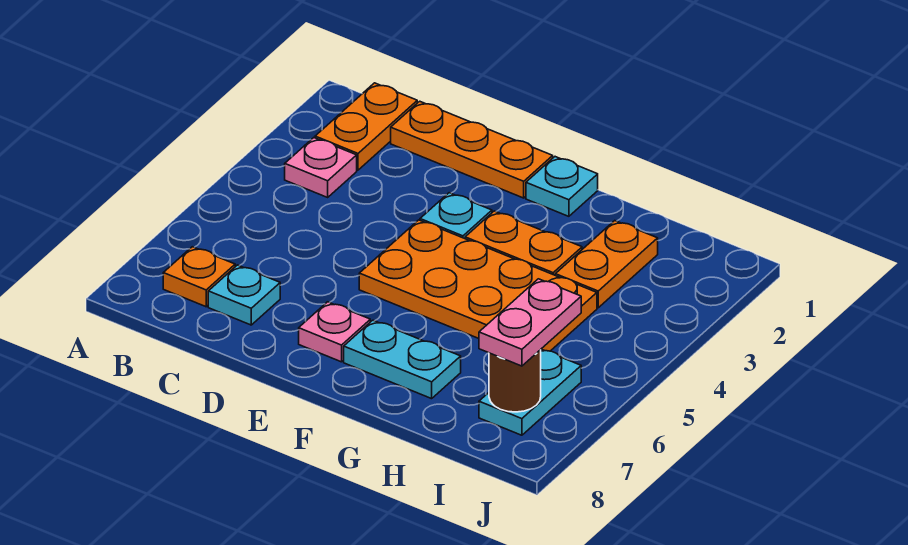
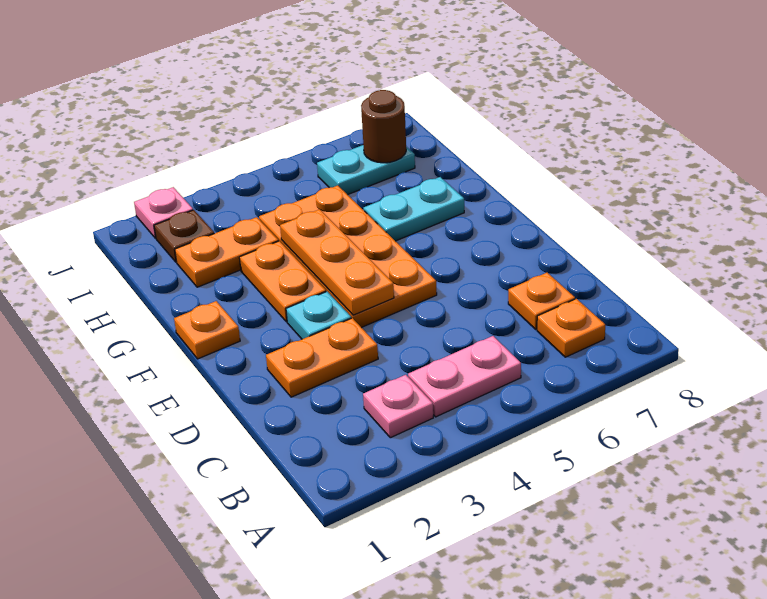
orange 1x2 plate [315,83,417,170] -> orange 1x2 plate moved to [266,318,378,397]
orange 1x3 plate [391,101,553,198] -> orange 1x3 plate moved to [280,209,394,315]
cyan 1x1 plate [208,265,280,325] -> orange 1x1 plate [508,273,575,329]
pink 1x1 plate [299,302,370,362] -> pink 1x1 plate moved to [134,187,193,238]
cyan 1x1 plate [526,157,598,216] -> orange 1x1 plate [174,301,240,359]
cyan 1x2 plate [344,320,461,399] -> cyan 1x2 plate turned to [363,177,464,241]
none -> brown 1x1 plate [154,210,214,262]
pink 1x2 plate [479,279,581,366] -> pink 1x2 plate moved to [408,336,521,417]

